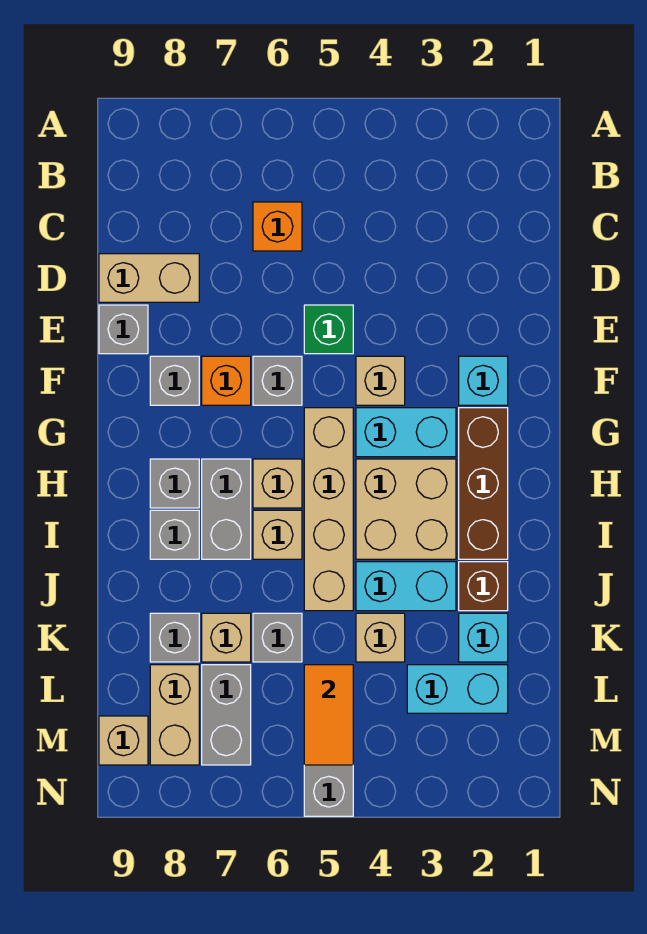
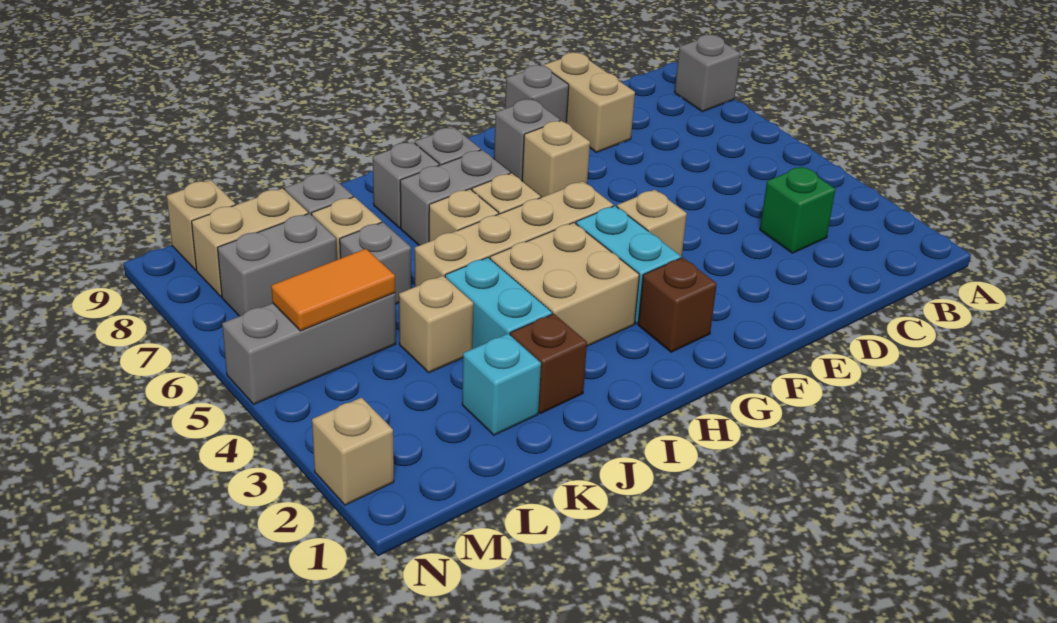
orange 1x1 brick [253,202,302,251] -> none
green 1x1 brick [304,305,353,354] -> green 1x1 brick moved to [760,167,835,253]
cyan 1x1 brick [459,356,508,405] -> none
grey 1x1 brick [253,356,302,405] -> grey 1x1 brick moved to [675,35,740,112]
orange 1x1 brick [202,356,251,405] -> tan 1x1 brick [522,121,590,198]
brown 1x3 brick [459,408,508,559] -> brown 1x1 brick [638,257,717,352]
cyan 1x2 brick [407,665,508,713] -> none
none -> tan 1x1 brick [312,398,394,505]

